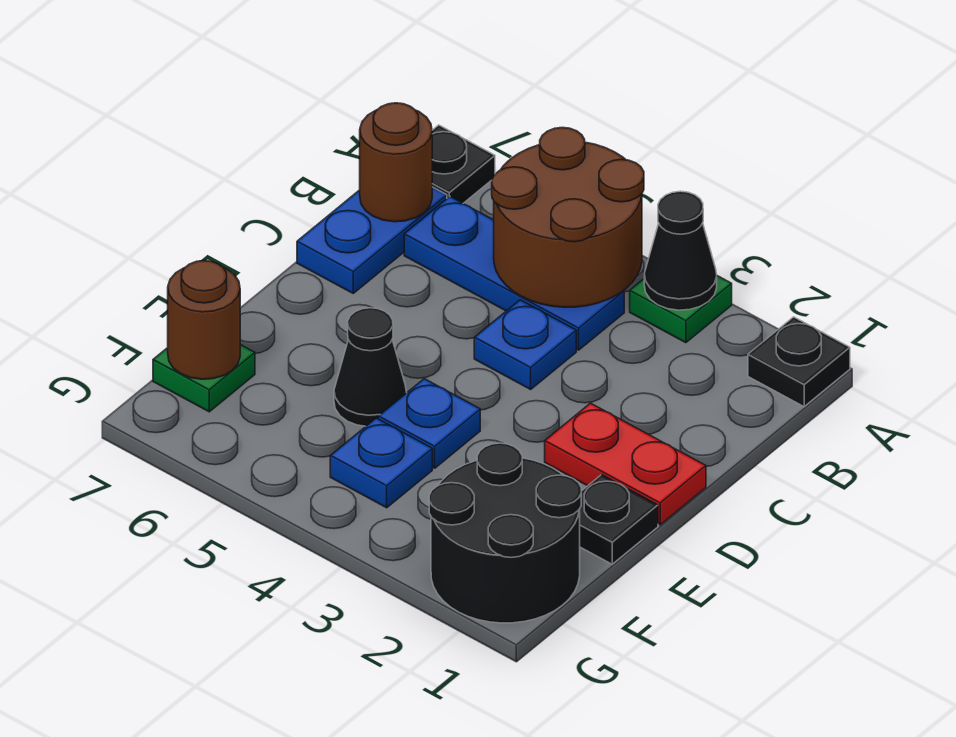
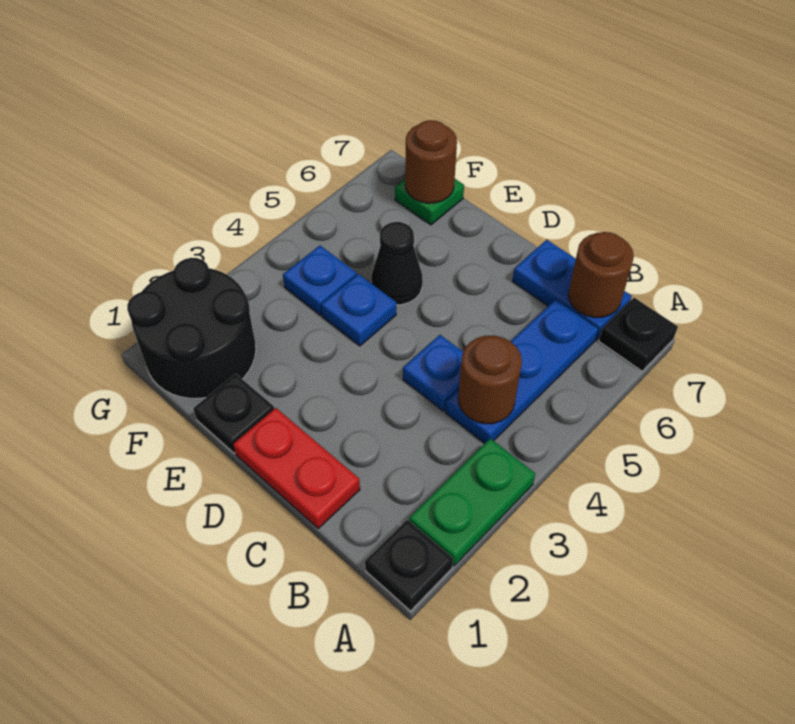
green 1x1 plate [630,276,732,343] -> green 1x2 plate [409,438,535,566]
black 1x1 cone [644,191,717,310] -> none
brown 2x2 round brick [492,128,644,307] -> brown 1x1 round brick [458,335,522,424]
red 1x2 plate [545,403,706,525] -> red 1x2 plate turned to [233,408,360,528]

